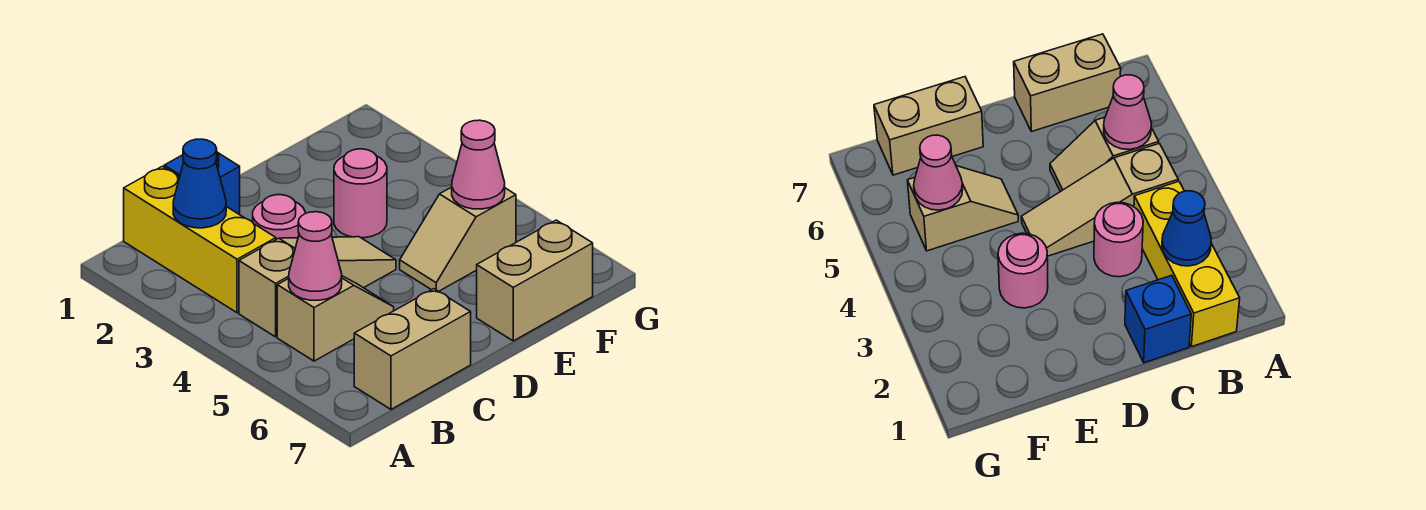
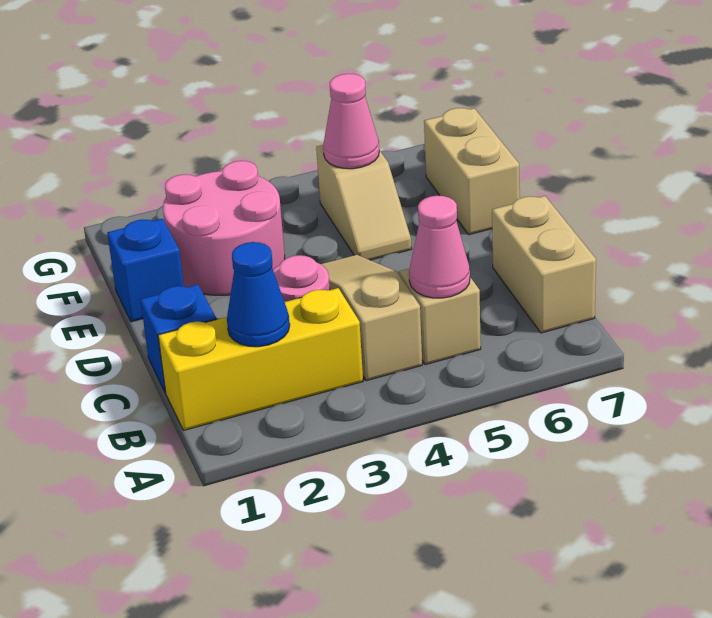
none -> blue 1x1 brick [107,219,184,322]
pink 1x1 round brick [334,149,387,238] -> pink 2x2 round brick [163,161,285,295]

